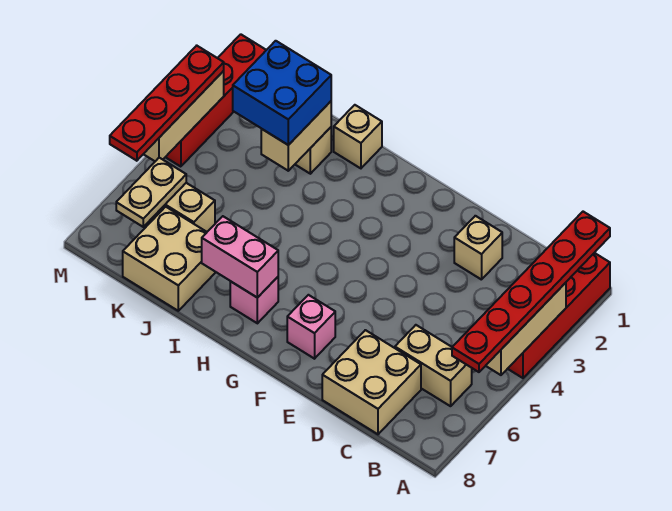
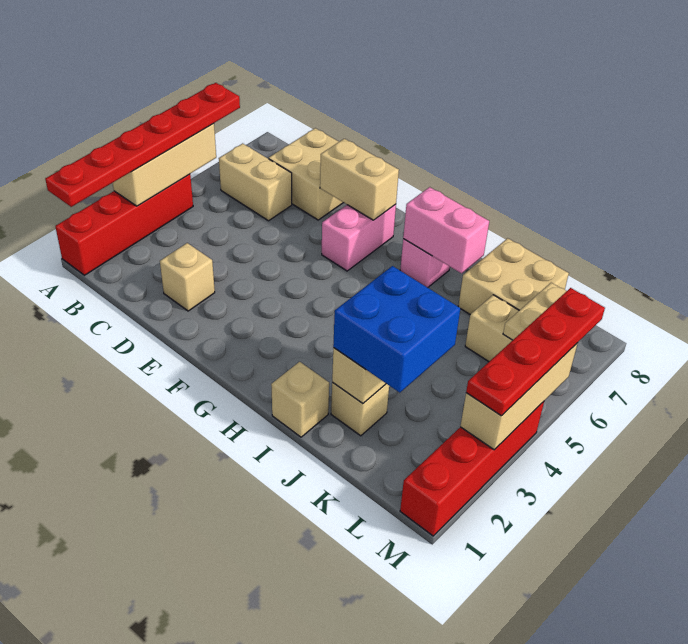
none -> tan 1x2 brick [320,139,399,220]
pink 1x1 brick [287,295,335,359] -> pink 1x2 brick [322,204,396,271]

